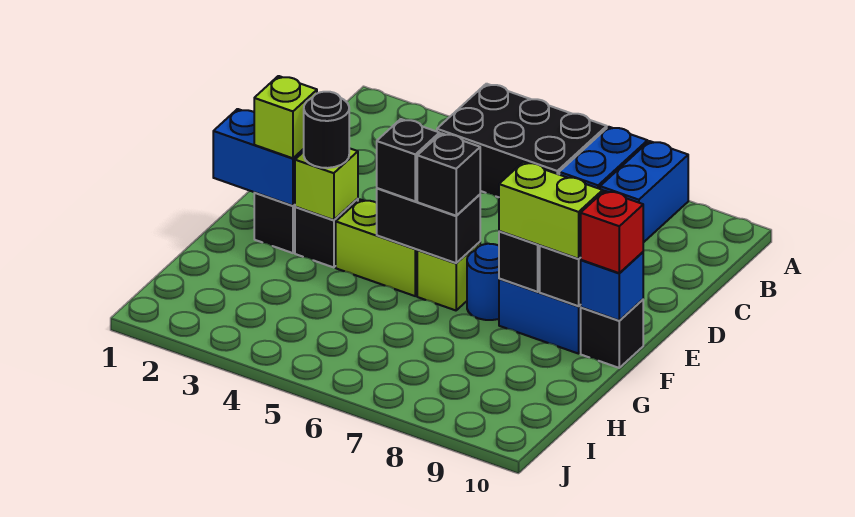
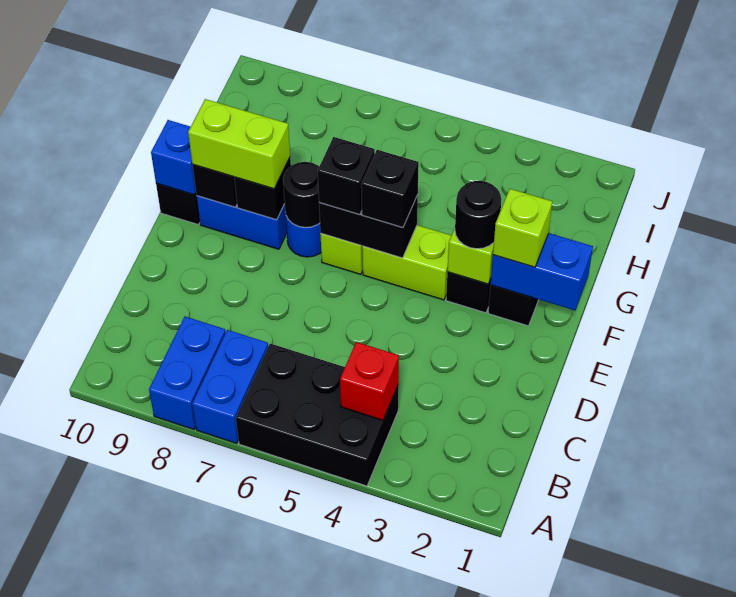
none -> black 1x1 round brick [283,162,320,228]
red 1x1 brick [580,191,643,273] -> red 1x1 brick moved to [340,342,399,420]

